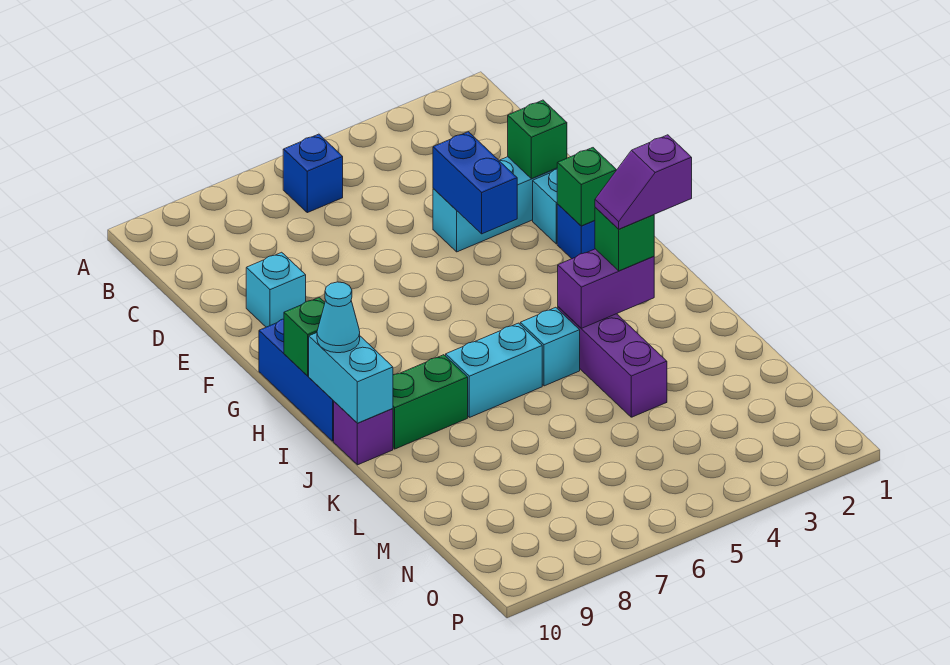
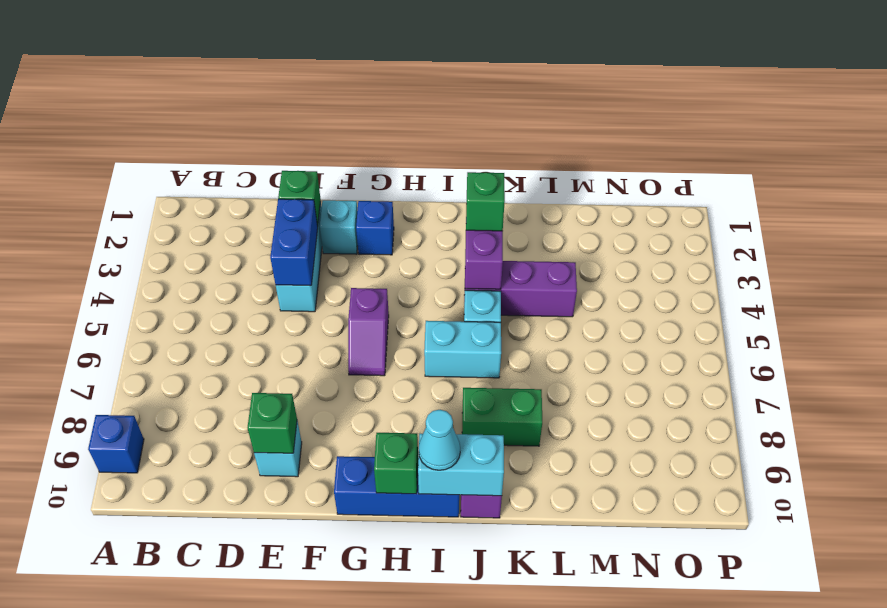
blue 1x1 brick [283,134,343,213] -> blue 1x1 brick moved to [88,415,144,473]
blue 1x2 brick [433,132,517,234] -> blue 1x2 brick turned to [270,199,318,286]
green 1x1 brick [557,148,616,226] -> green 1x1 brick moved to [247,393,297,453]
purple 1x2 slope [595,135,692,229] -> purple 1x2 slope moved to [348,288,389,376]
cyan 1x2 brick [446,323,542,417] -> cyan 1x2 brick turned to [424,321,501,378]
green 1x2 brick [393,355,468,449] -> green 1x2 brick turned to [462,388,542,446]

